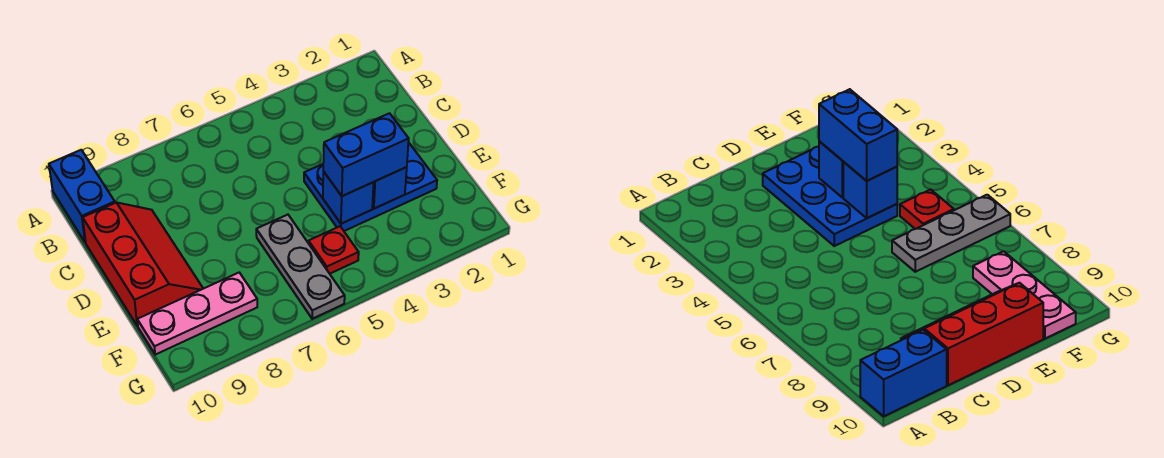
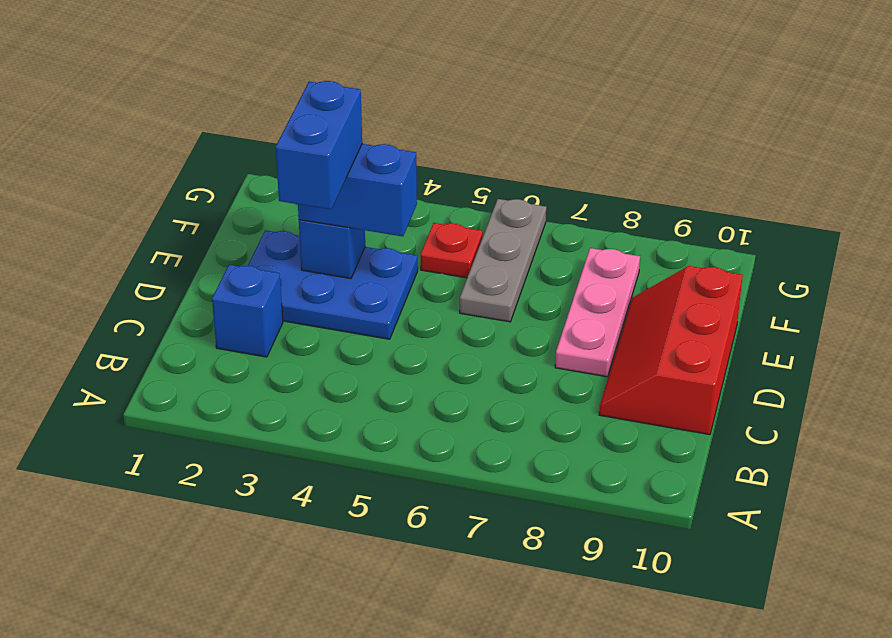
blue 1x2 brick [49,150,115,243] -> blue 1x2 brick moved to [276,81,362,209]
blue 1x1 brick [323,171,374,224] -> blue 1x1 brick moved to [212,265,283,357]
pink 1x3 plate [137,273,257,355] -> pink 1x3 plate turned to [555,248,640,377]

